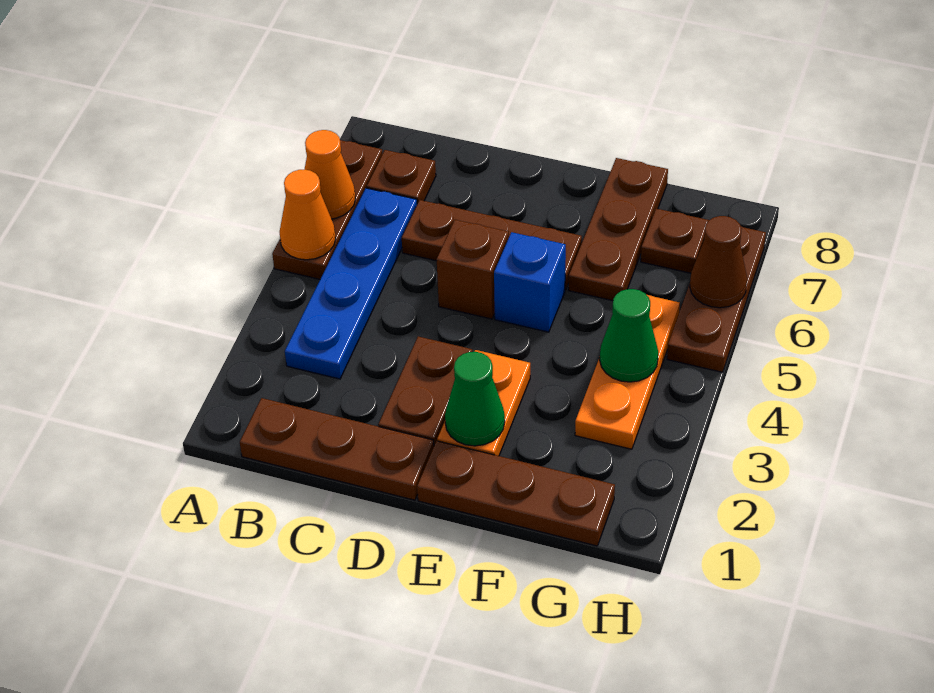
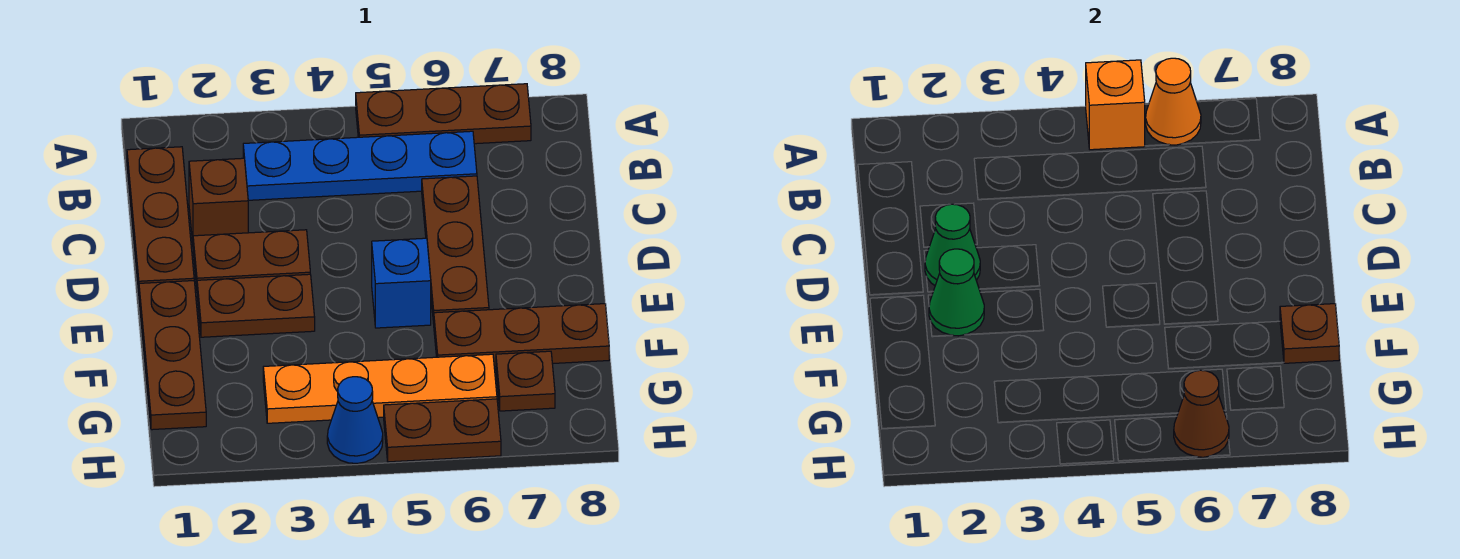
orange 1x1 cone [280,170,336,260] -> orange 1x1 brick [1086,60,1145,150]
brown 1x1 plate [367,150,436,204] -> brown 1x1 plate moved to [1280,304,1339,363]
brown 1x1 brick [437,220,509,319] -> brown 1x1 brick moved to [189,158,248,243]
orange 1x2 plate [437,350,530,456] -> brown 1x2 plate [197,274,315,337]
orange 1x3 plate [575,295,680,449] -> orange 1x4 plate [263,354,497,423]
green 1x1 cone [600,289,658,382] -> green 1x1 cone moved to [925,204,980,285]
none -> blue 1x1 cone [327,377,383,463]
brown 1x3 plate [667,226,766,372] -> brown 1x2 plate [384,399,501,462]

